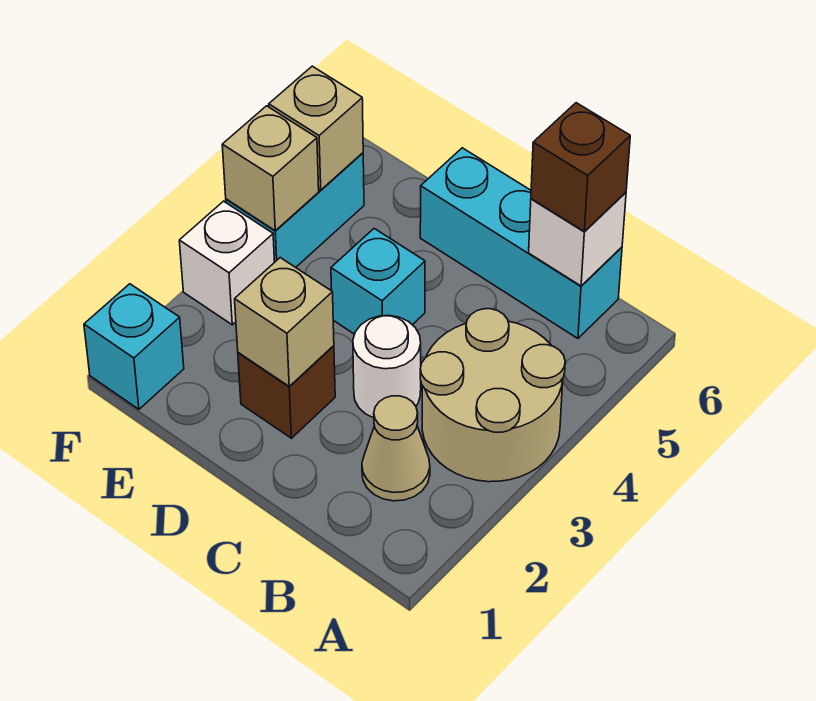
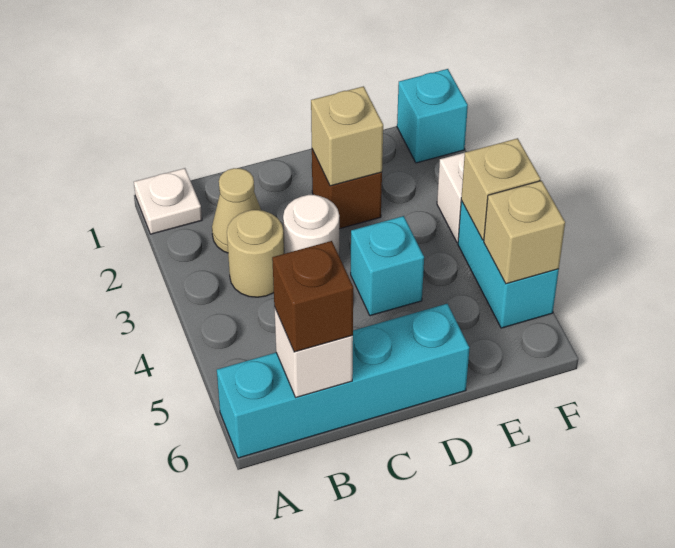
none -> white 1x1 plate [134,168,202,234]
tan 2x2 round brick [420,309,565,482] -> tan 1x1 round brick [227,210,284,297]
cyan 1x3 brick [420,148,622,338] -> cyan 1x4 brick [217,304,469,458]

